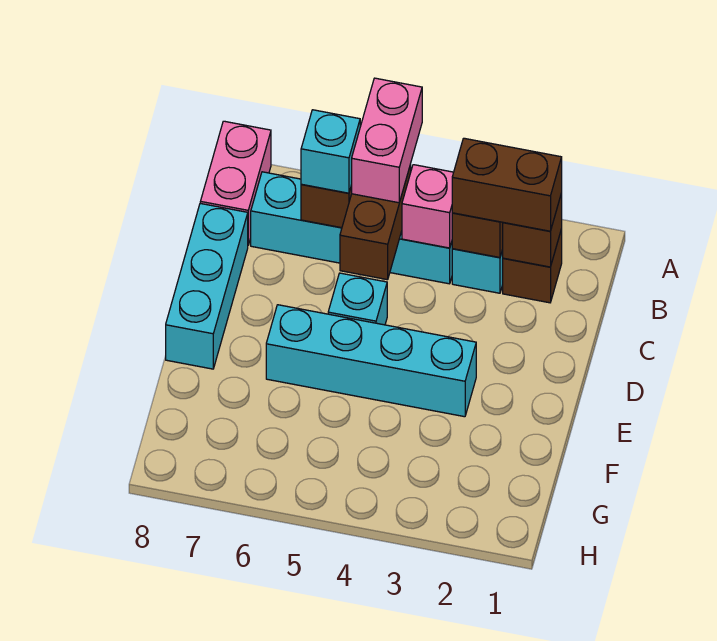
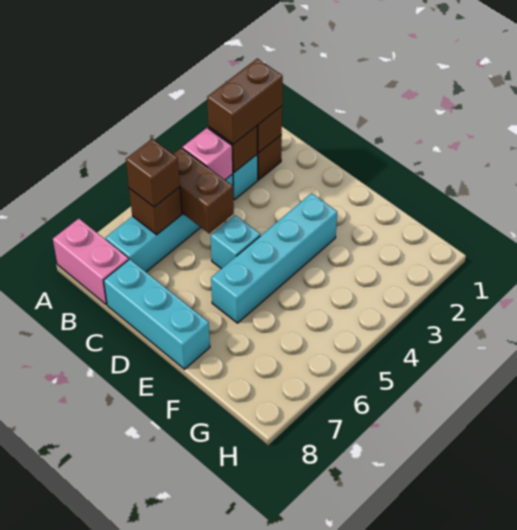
pink 1x2 brick [351,78,422,203] -> none
cyan 1x1 brick [301,110,360,193] -> brown 1x1 brick [126,139,180,207]

